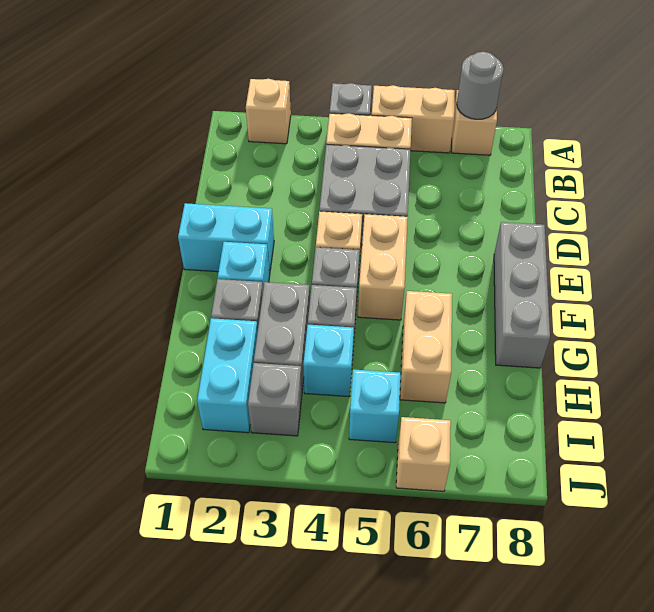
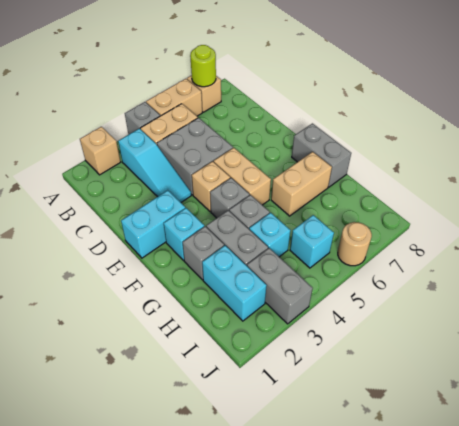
grey 1x1 round brick [457,52,504,119] -> lime 1x1 round brick [190,45,216,87]
none -> cyan 1x3 slope [118,129,191,202]
grey 1x3 brick [494,222,550,368] -> grey 1x2 brick [292,123,351,187]
tan 1x2 brick [400,291,452,403] -> tan 1x2 brick turned to [271,152,332,216]
grey 1x1 brick [248,363,302,436] -> grey 1x2 brick [247,248,313,324]
tan 1x1 brick [396,417,451,491] -> tan 1x1 round brick [338,222,372,266]

